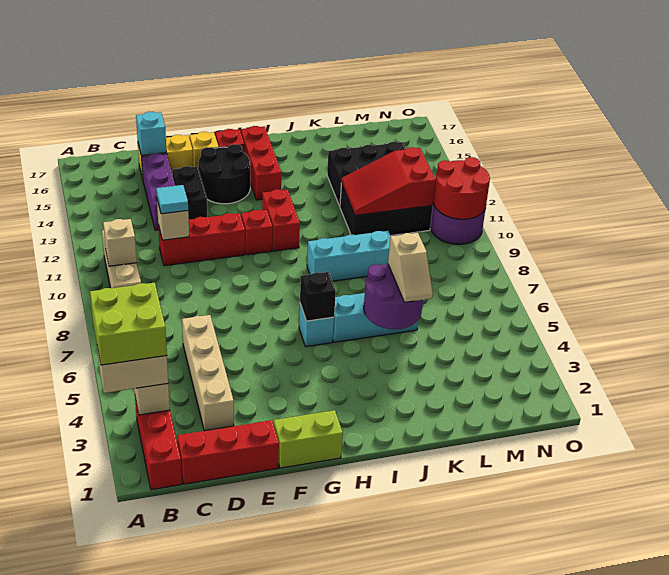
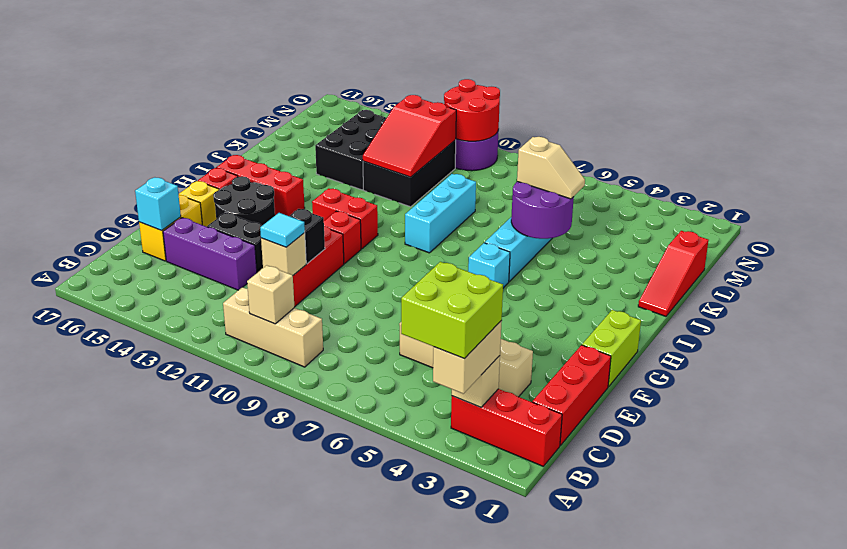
black 1x1 brick [300,272,336,321] -> black 1x1 brick moved to [290,209,325,264]
none -> red 1x3 slope [638,231,709,316]

